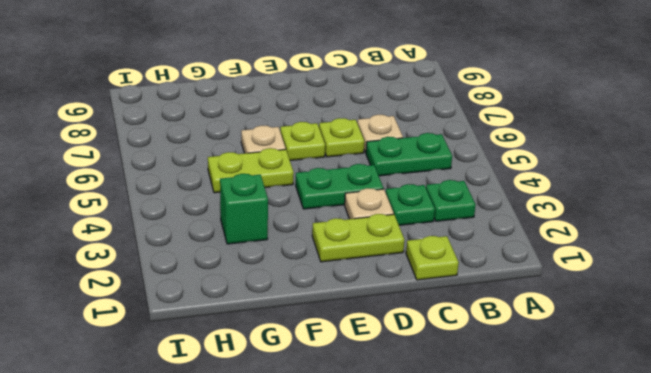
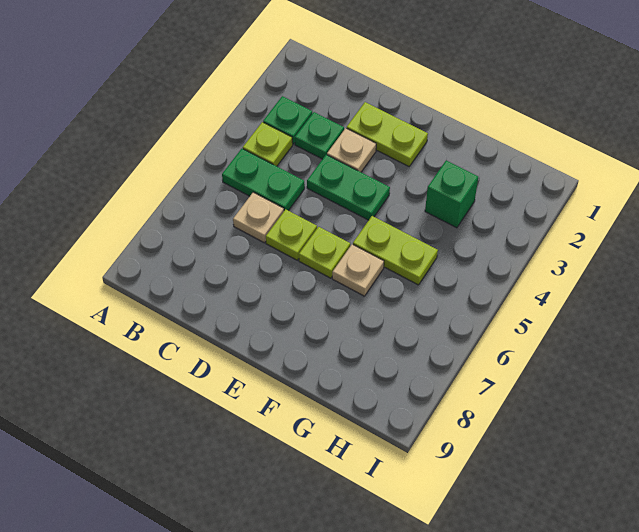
lime 1x1 plate [406,236,459,280] -> lime 1x1 plate moved to [243,122,293,166]

